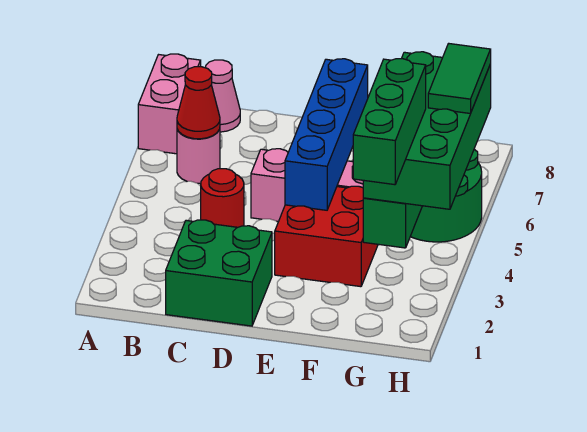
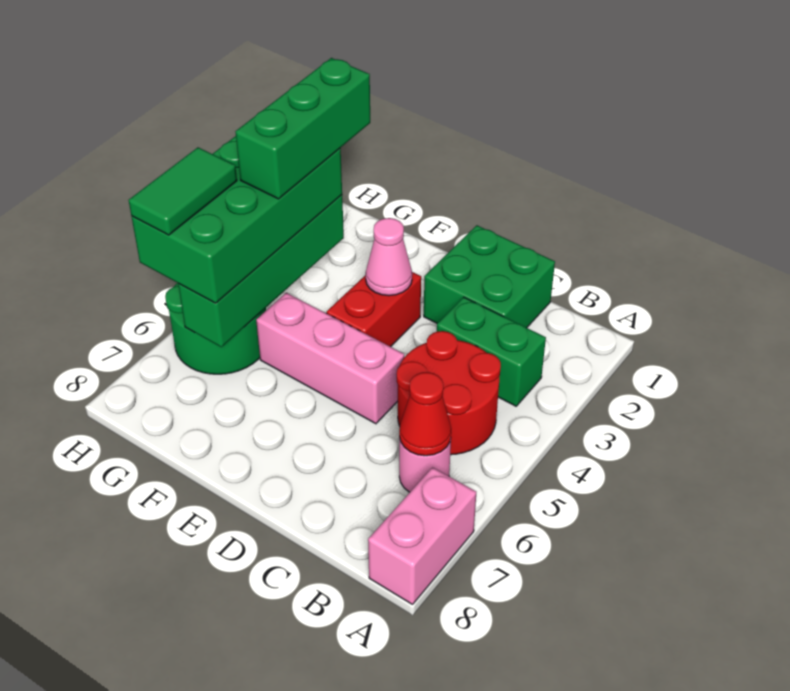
none -> green 1x2 brick [437,297,546,406]
pink 1x1 cone [206,60,240,132] -> pink 1x1 cone moved to [366,218,412,296]
red 1x1 round brick [201,169,244,227] -> red 2x2 round brick [397,331,501,455]
red 2x2 brick [275,186,378,287] -> red 1x2 brick [327,272,421,347]
blue 1x4 brick [285,59,368,210] -> none

